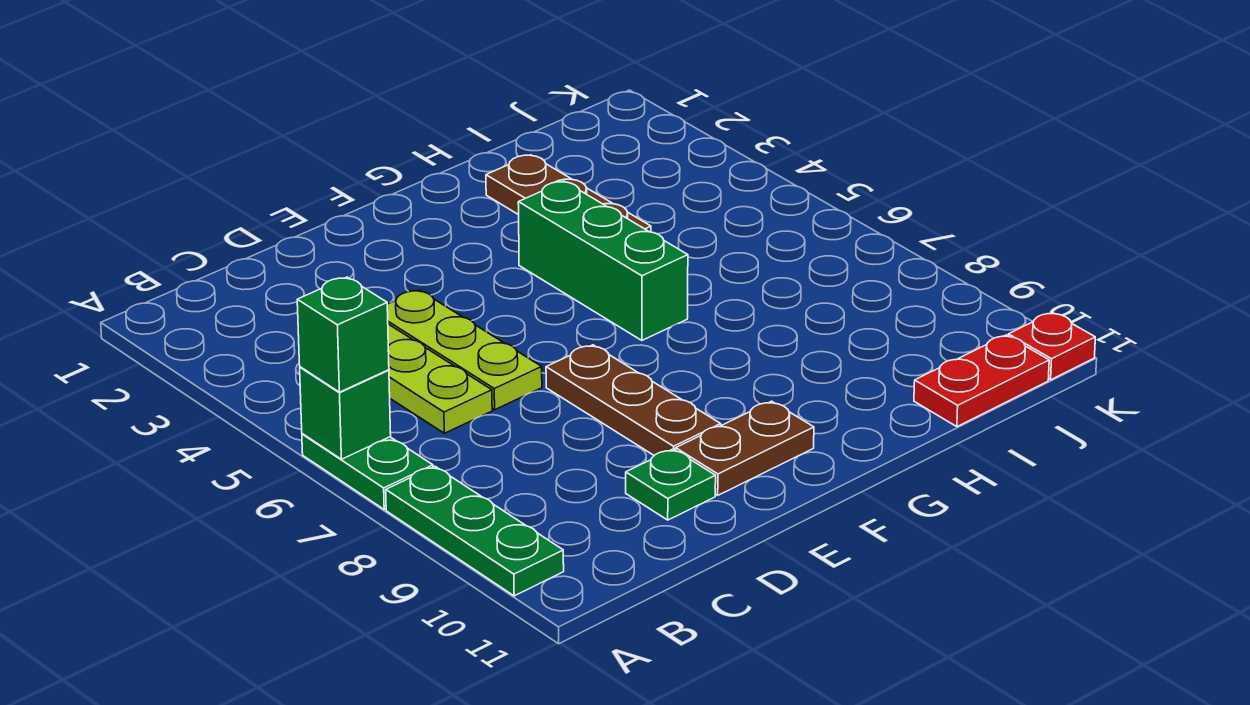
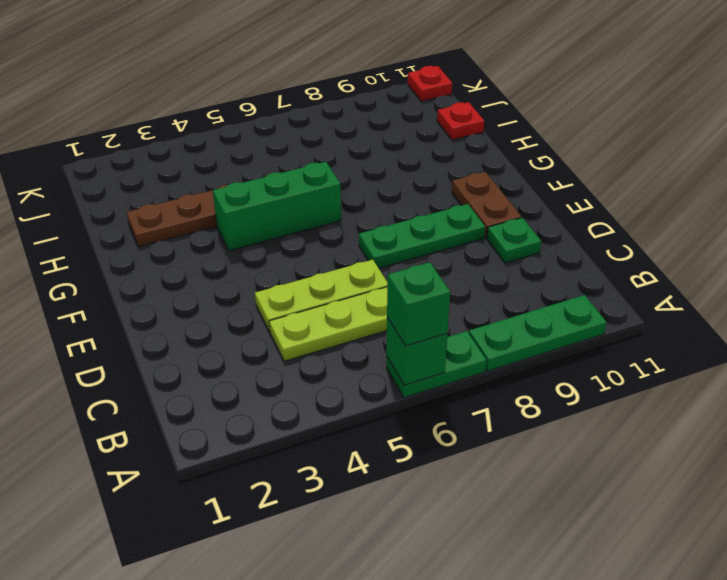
brown 1x3 plate [546,345,721,455] -> green 1x3 plate [359,204,485,268]
red 1x2 plate [914,335,1049,427] -> red 1x1 plate [437,102,484,140]

